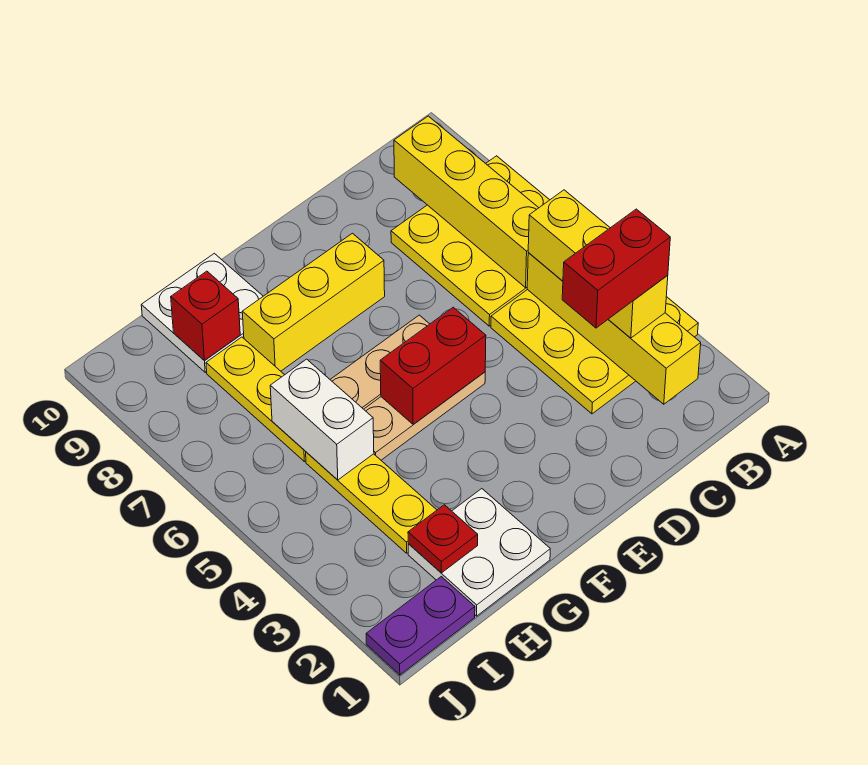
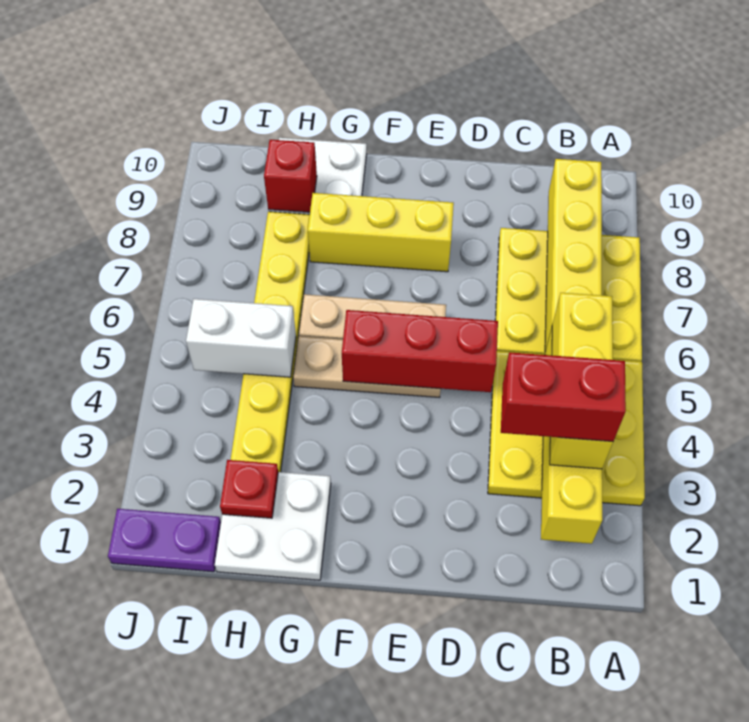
red 1x2 brick [380,307,486,425] -> red 1x3 brick [342,310,498,392]
white 1x2 brick [270,359,374,480] -> white 1x2 brick turned to [186,299,296,377]

